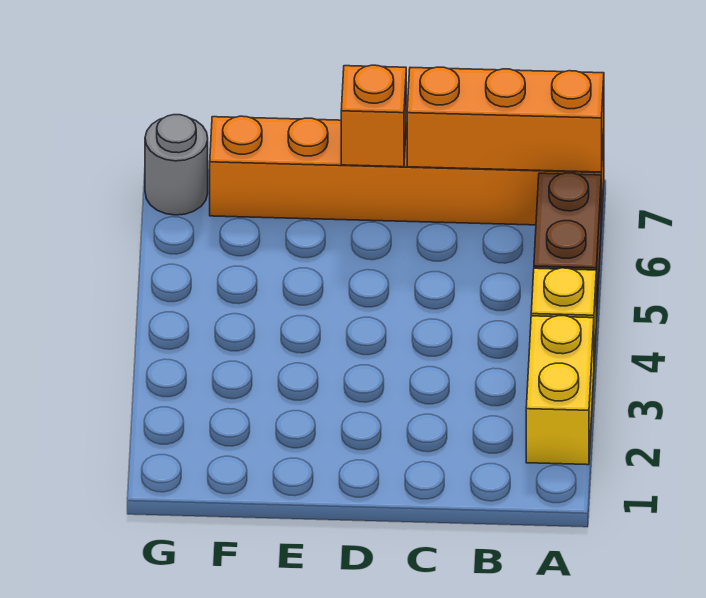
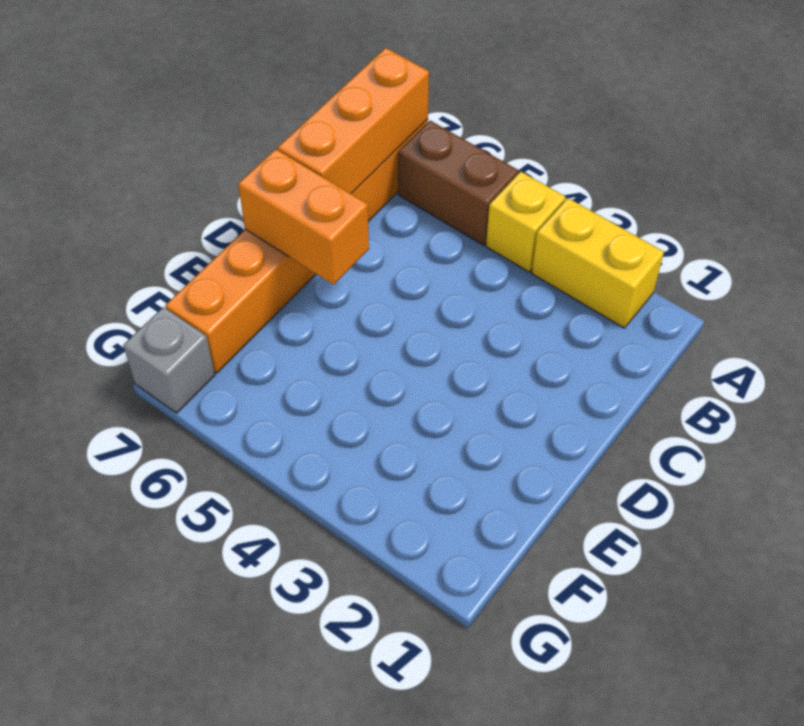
orange 1x1 brick [341,65,406,167] -> orange 1x2 brick [238,149,369,285]
grey 1x1 round brick [145,115,208,215] -> grey 1x1 brick [123,307,215,413]

